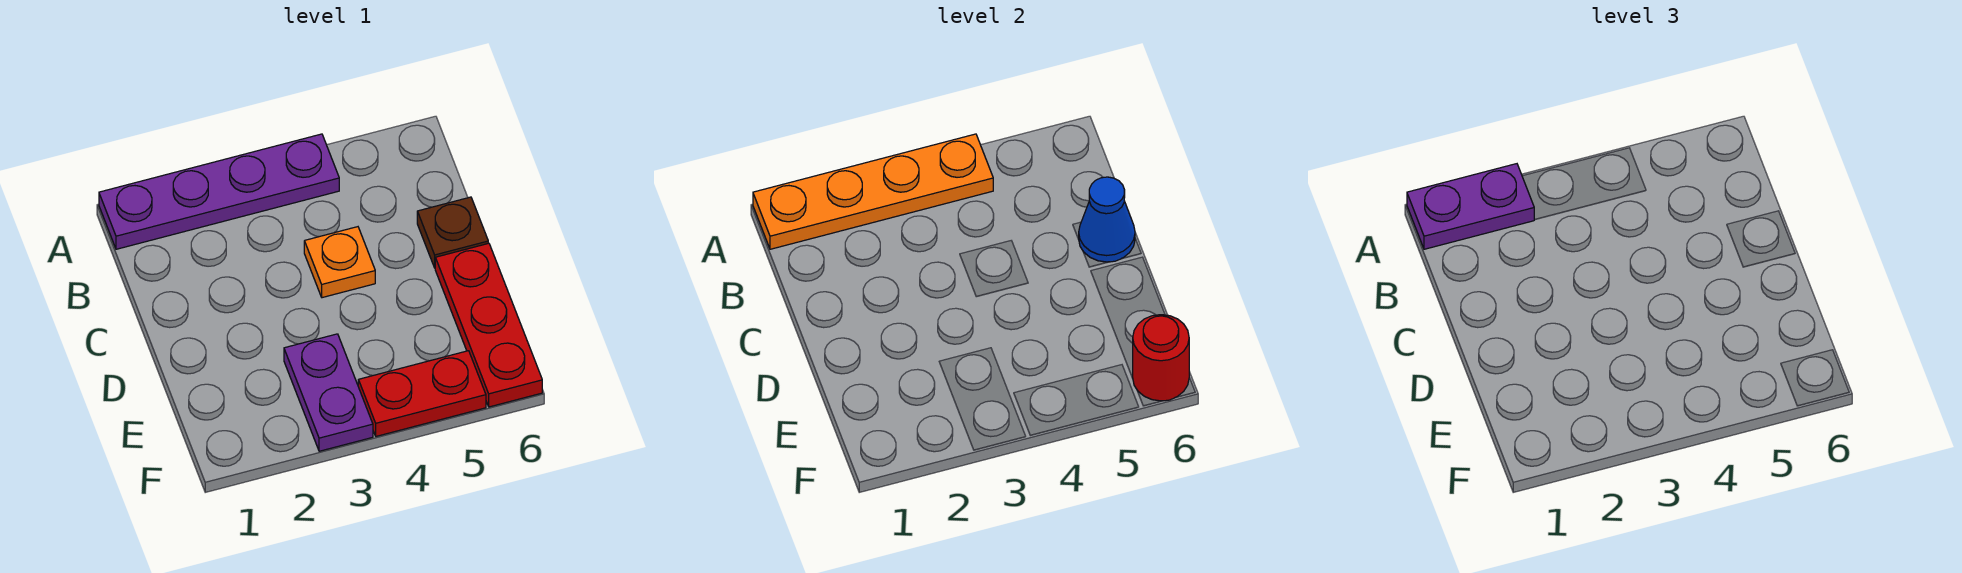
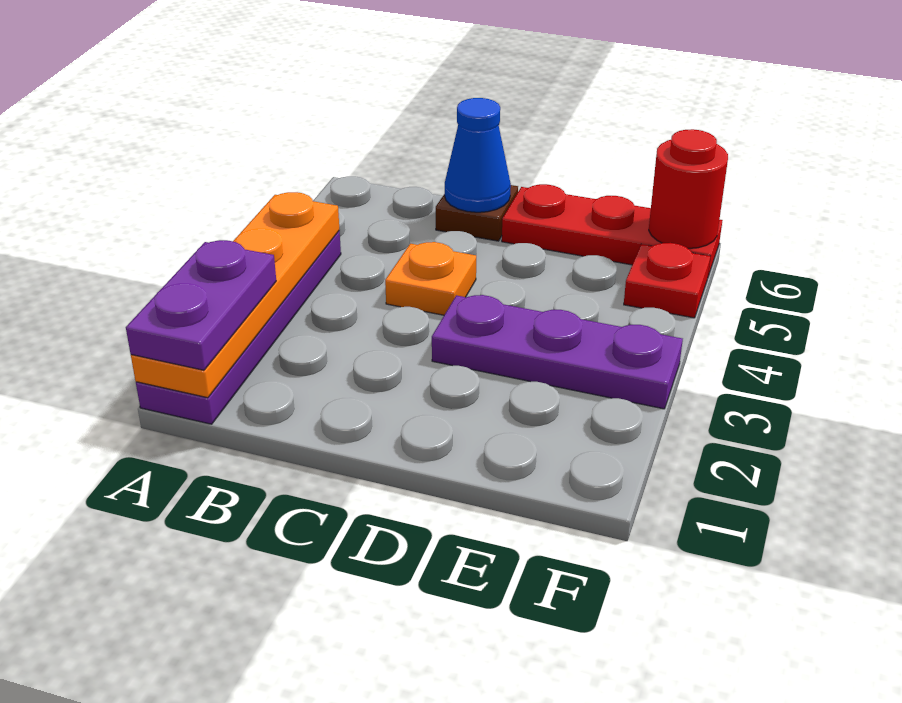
purple 1x2 plate [284,334,373,451] -> purple 1x3 plate [432,295,683,409]
red 1x2 plate [358,351,486,436] -> red 1x1 plate [624,243,710,318]

